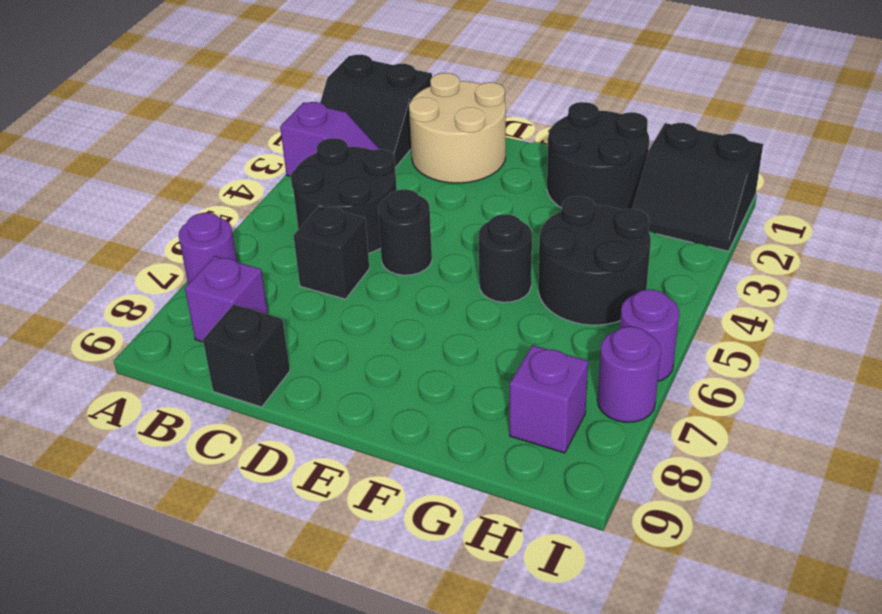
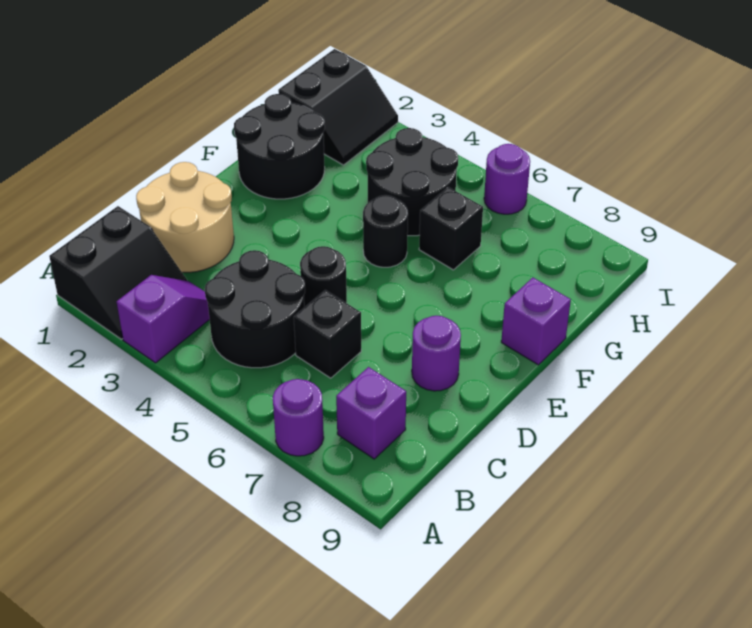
black 1x1 brick [203,305,290,407] -> black 1x1 brick moved to [419,187,483,270]
purple 1x1 brick [510,345,588,453] -> purple 1x1 brick moved to [501,278,571,365]
purple 1x1 round brick [597,327,661,422] -> purple 1x1 round brick moved to [412,316,461,391]

